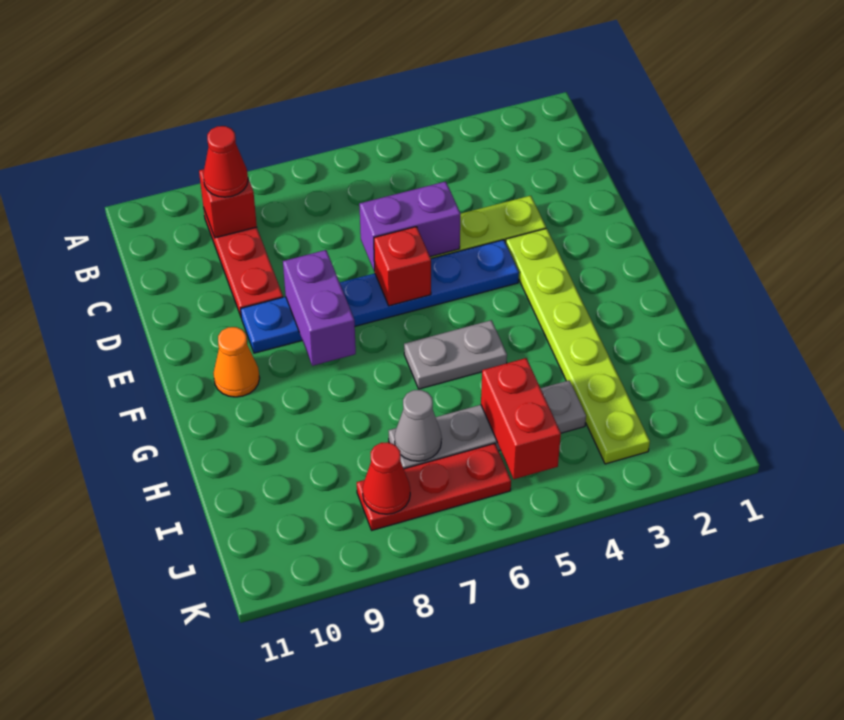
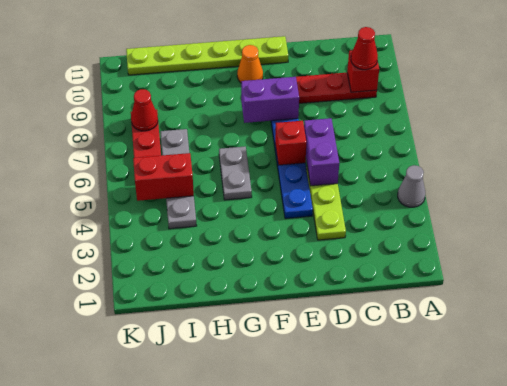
lime 1x6 plate [506,228,650,464] -> lime 1x6 plate moved to [126,36,288,75]
grey 1x1 cone [395,390,442,461] -> grey 1x1 cone moved to [398,165,425,207]

